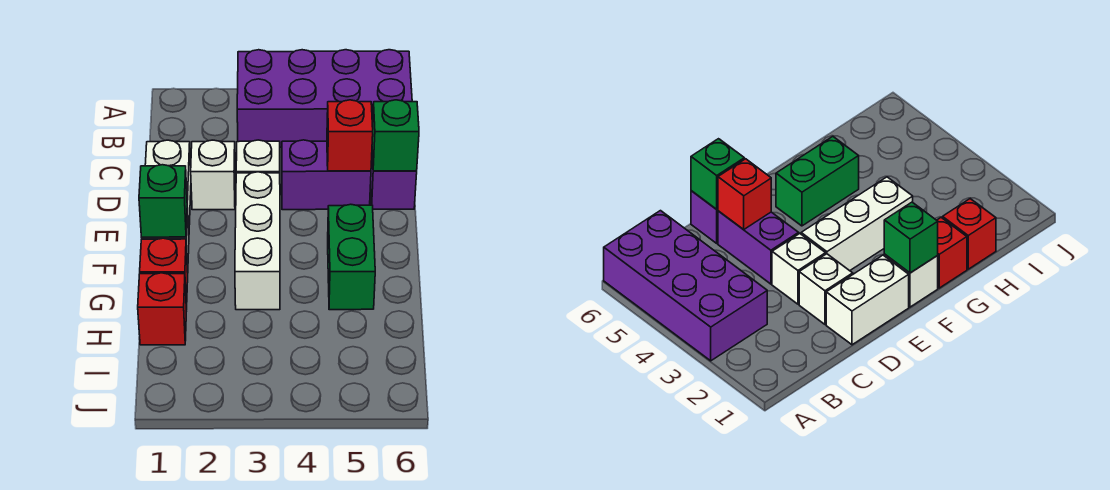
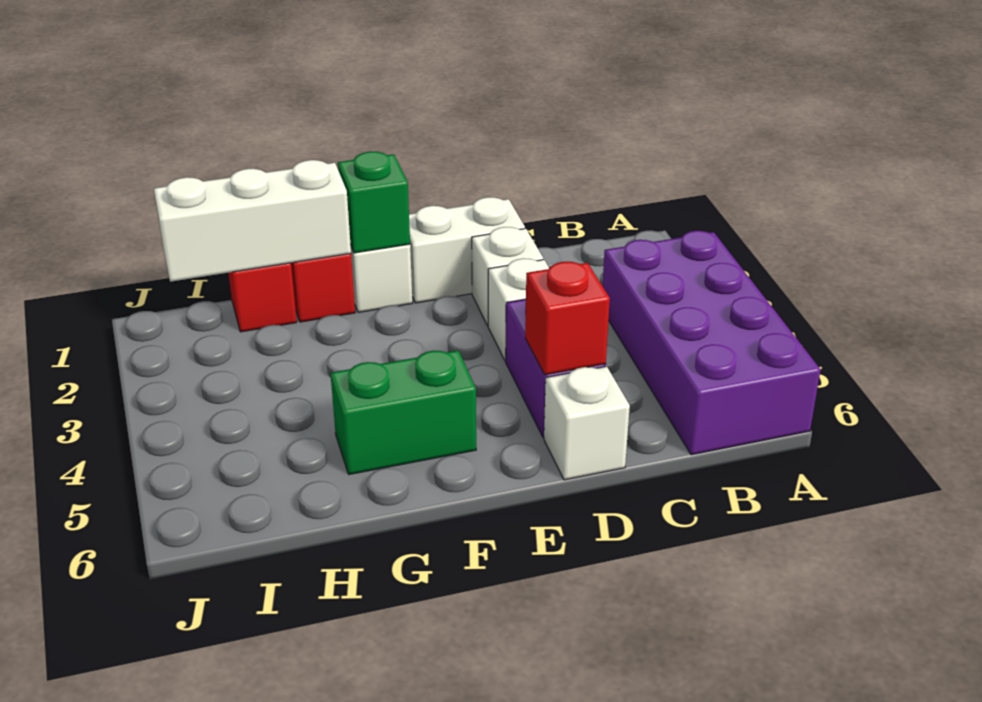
purple 1x1 brick [371,154,417,209] -> white 1x1 brick [544,367,630,480]
green 1x1 brick [372,100,419,171] -> none
white 1x3 brick [235,172,280,310] -> white 1x3 brick moved to [154,160,351,282]

